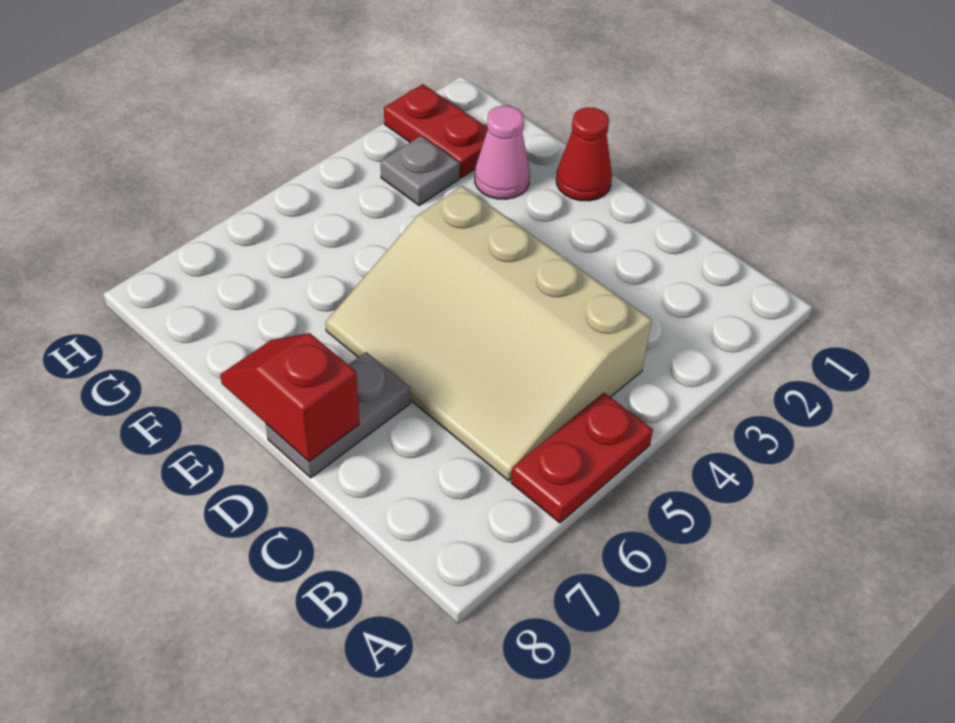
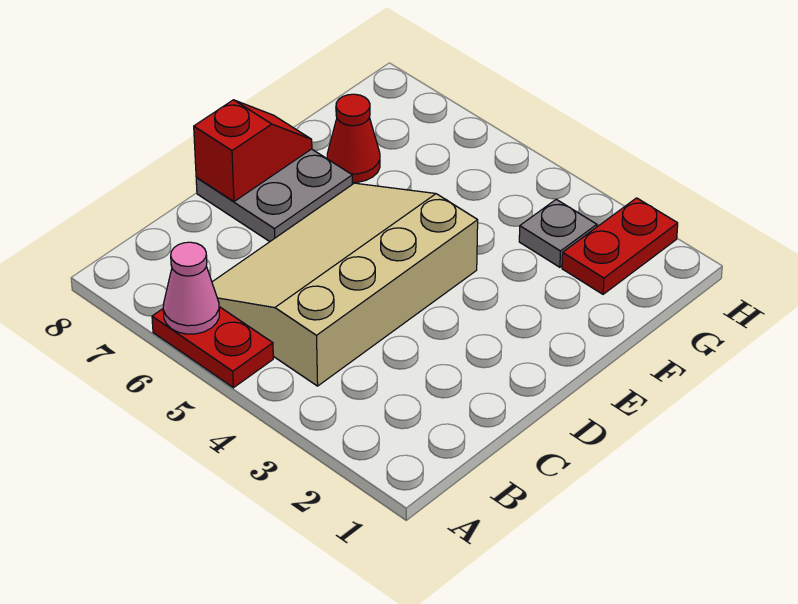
grey 1x2 plate [266,352,410,478] -> grey 2x2 plate [196,149,352,242]
red 1x1 cone [556,107,612,201] -> red 1x1 cone moved to [327,94,380,182]
pink 1x1 cone [475,106,530,199] -> pink 1x1 cone moved to [163,242,219,334]

